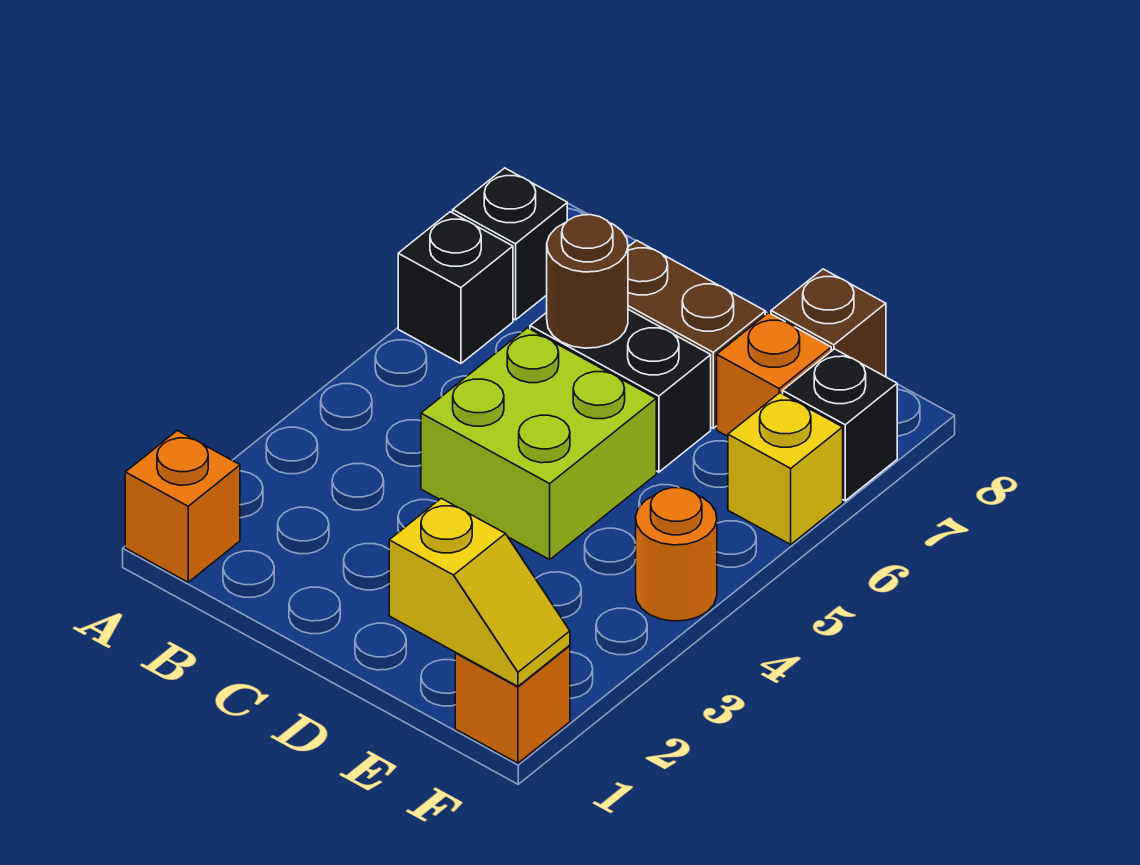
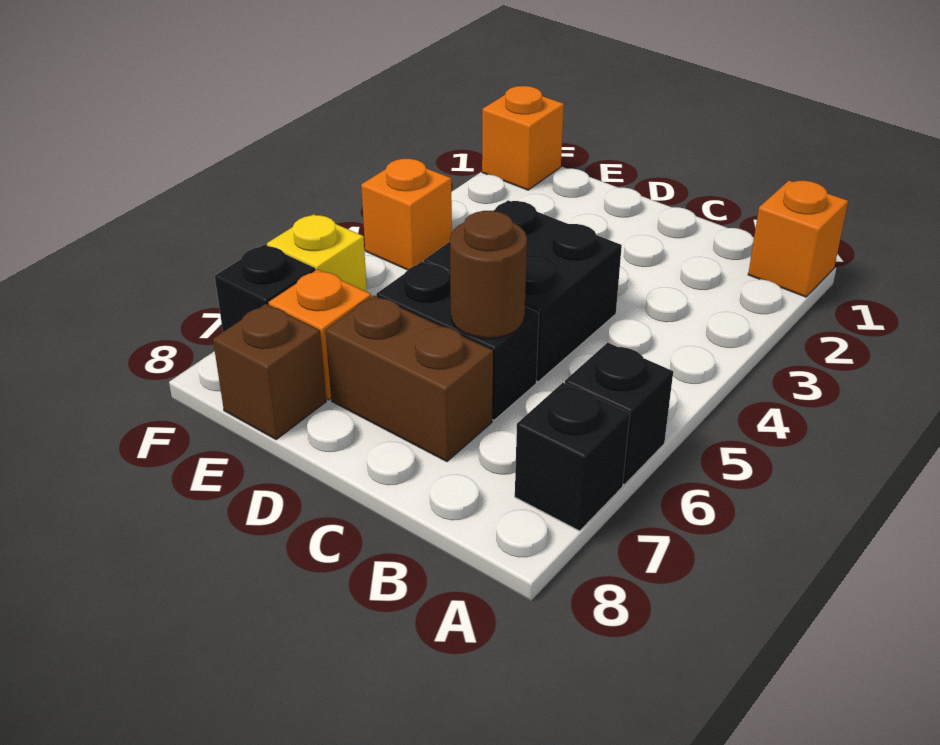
lime 2x2 brick [421,328,656,560] -> black 2x2 brick [424,200,622,382]
yellow 1x2 slope [389,498,570,686] -> none
orange 1x1 round brick [636,488,717,621] -> orange 1x1 brick [361,159,452,270]

